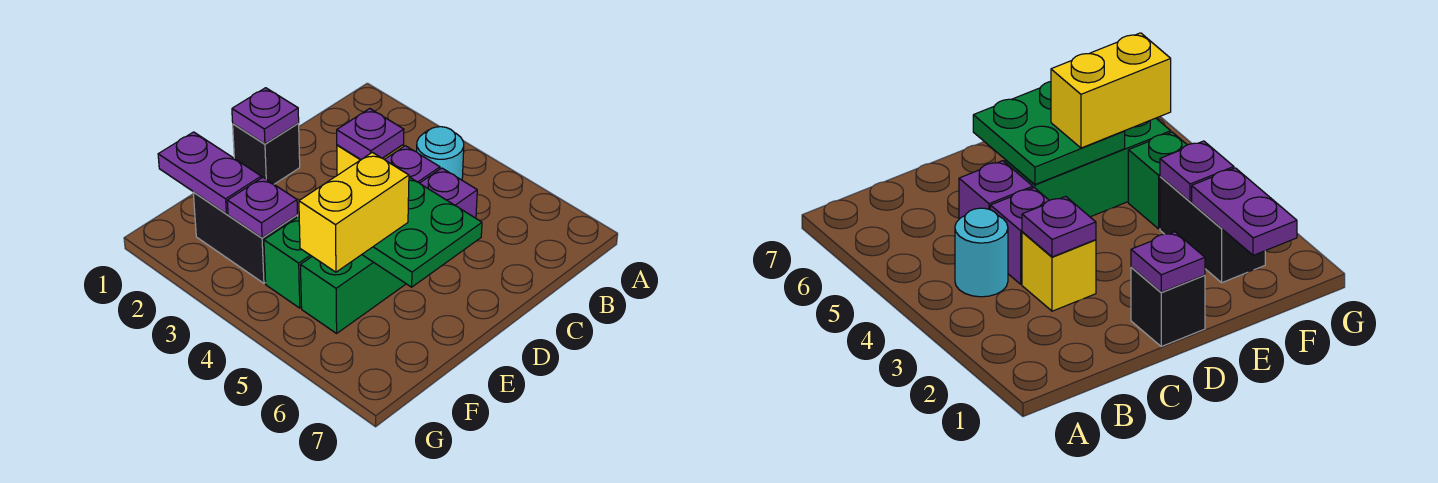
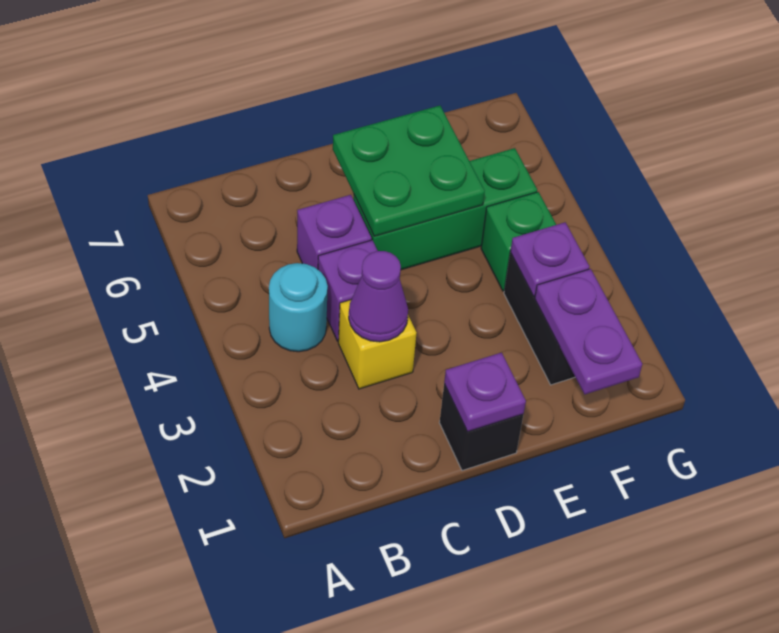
purple 1x1 plate [337,109,404,160] -> purple 1x1 cone [349,251,408,342]
yellow 1x2 brick [299,152,409,272] -> none

